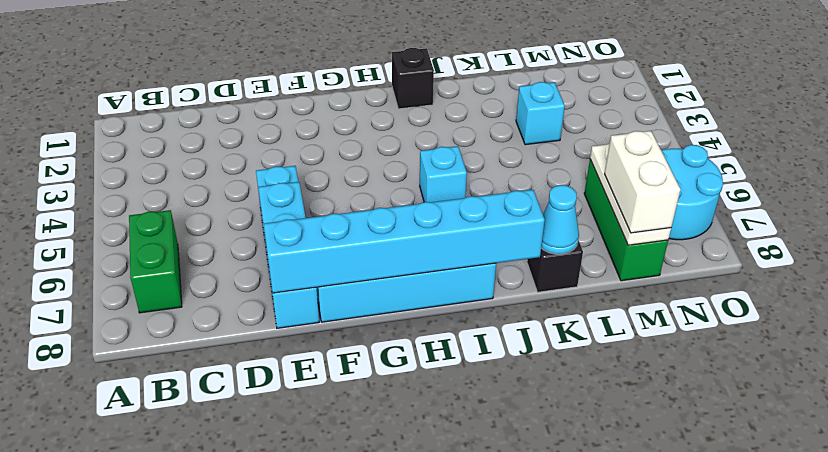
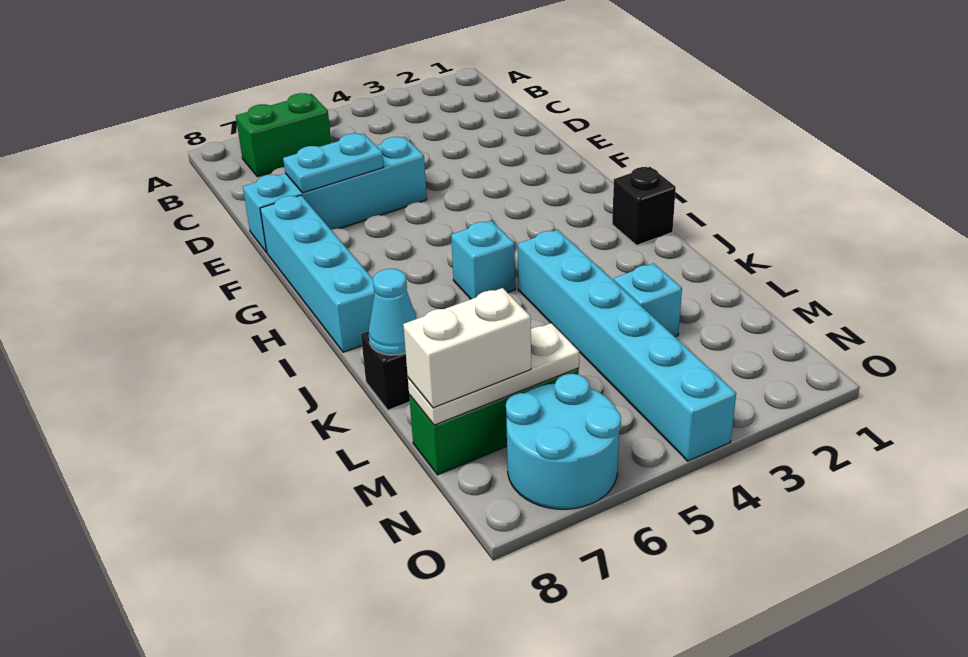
cyan 1x6 brick [264,190,545,293] -> cyan 1x6 brick moved to [518,230,736,461]

